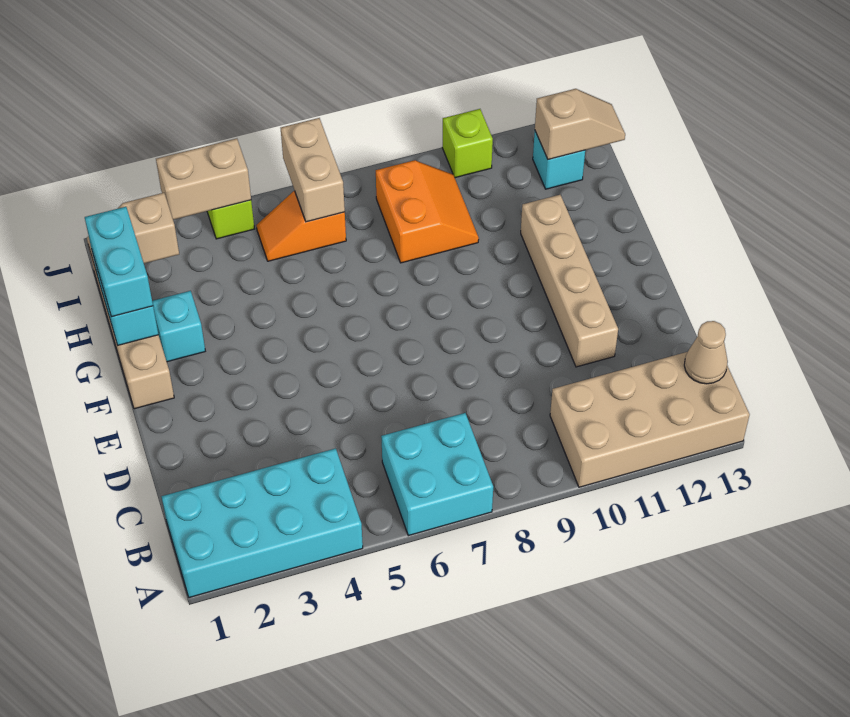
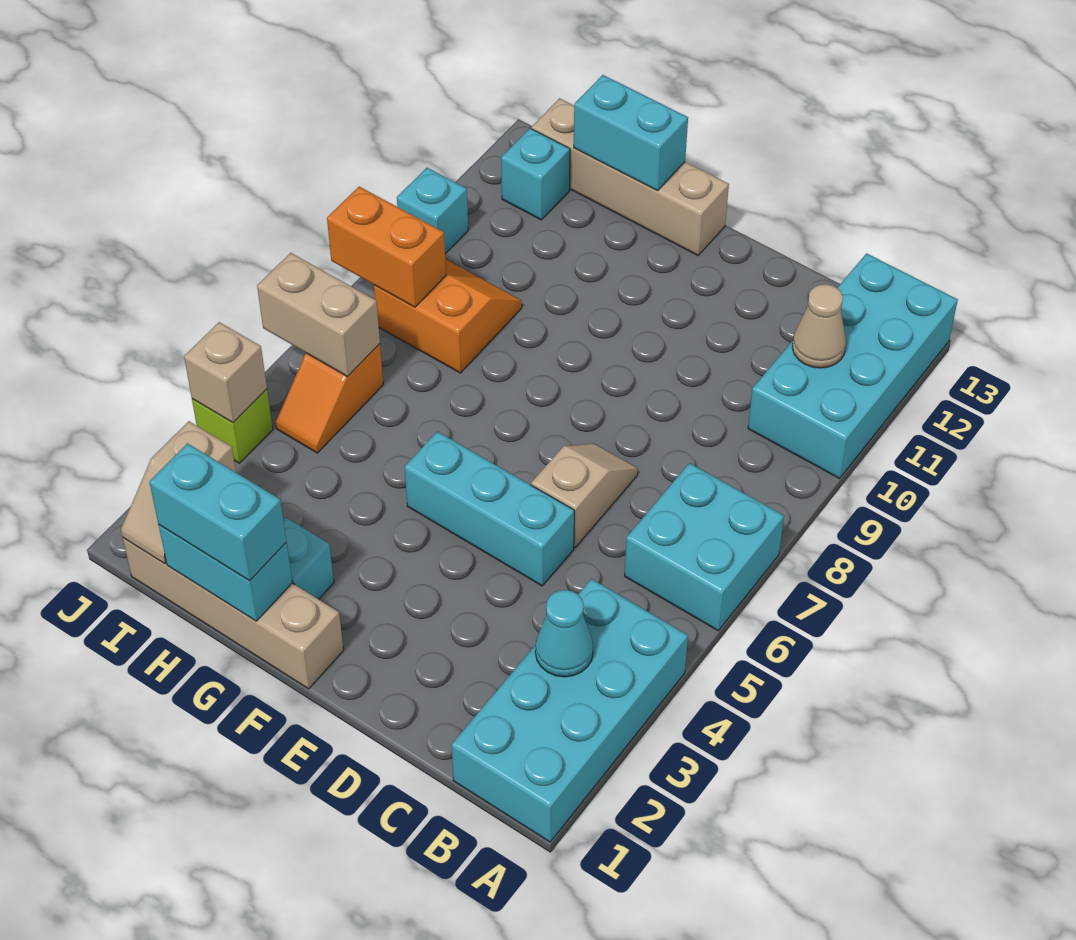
tan 2x4 brick [550,352,750,487] -> cyan 2x4 brick [748,253,958,478]
none -> cyan 1x1 cone [535,590,593,677]
tan 1x1 cone [684,321,728,384] -> tan 1x1 cone moved to [792,284,846,368]
none -> cyan 1x3 brick [405,431,574,586]
tan 1x4 brick [521,195,618,367] -> tan 1x4 brick moved to [531,98,729,255]
none -> cyan 1x2 brick [574,75,688,191]
none -> orange 1x2 brick [327,187,446,307]
tan 1x2 slope [535,89,625,160] -> tan 1x2 slope moved to [531,444,638,547]
tan 1x2 brick [156,139,251,220] -> tan 1x1 brick [184,322,267,423]
lime 1x1 brick [442,109,493,178] -> cyan 1x1 brick [397,168,468,254]

